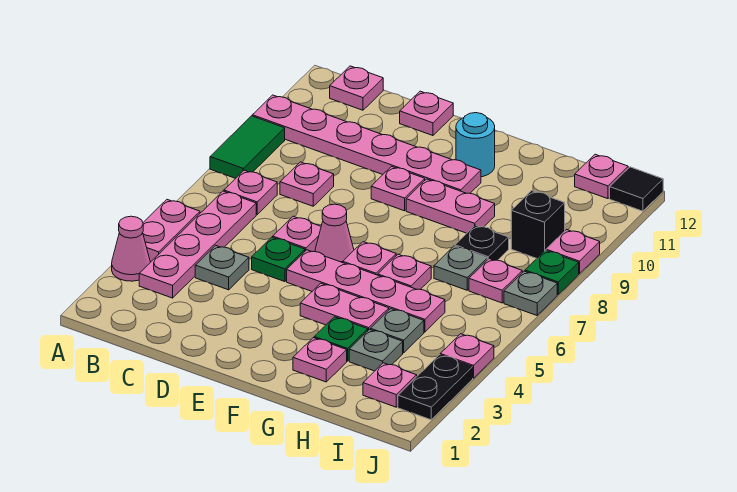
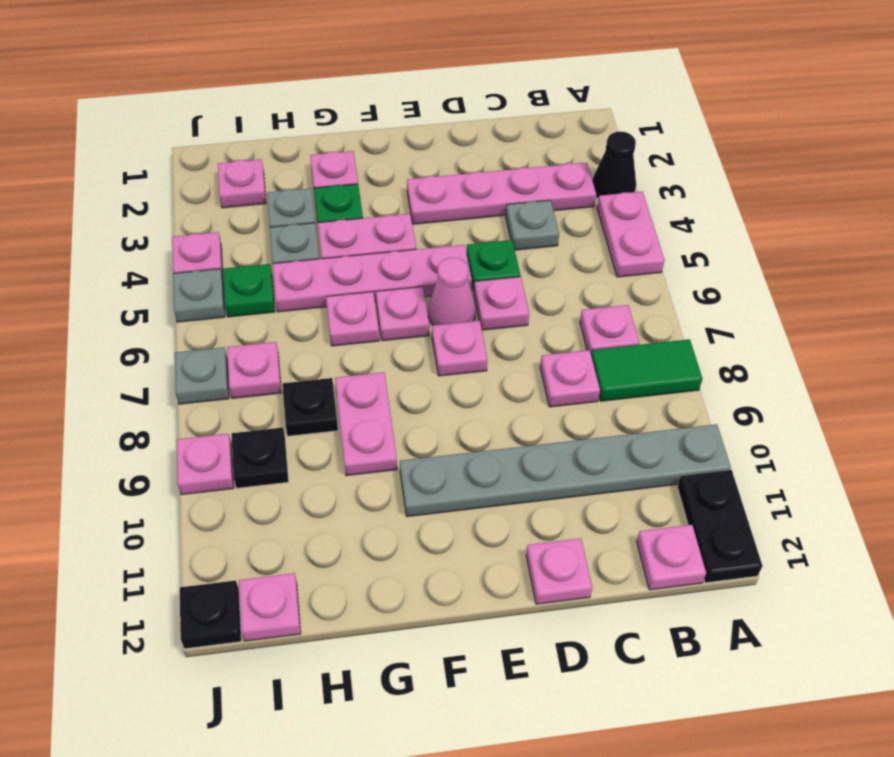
pink 1x1 cone [112,216,150,281] -> black 1x1 cone [592,132,636,199]
green 1x2 tile [210,116,285,178] -> green 1x2 tile turned to [591,339,702,401]
pink 1x6 plate [252,95,481,193] -> grey 1x6 plate [400,424,731,517]
pink 1x4 plate [139,191,256,298] -> pink 1x4 plate turned to [407,163,596,224]
pink 1x1 plate [371,166,425,211] -> pink 1x1 plate moved to [432,321,488,376]
pink 1x2 plate [406,179,495,233] -> pink 1x2 plate turned to [335,372,397,476]
cyan 1x1 round brick [456,113,495,177] -> none
grey 1x1 plate [434,246,487,290] -> grey 1x1 plate moved to [173,269,225,322]
black 1x1 brick [511,191,565,258] -> black 1x1 plate [231,428,289,488]
black 1x2 plate [398,355,473,420] -> black 1x2 plate moved to [677,470,762,583]
green 1x1 plate [525,250,579,295] -> green 1x1 plate moved to [223,264,275,317]
black 1x1 tile [610,167,663,211] -> black 1x1 plate [180,580,241,649]

